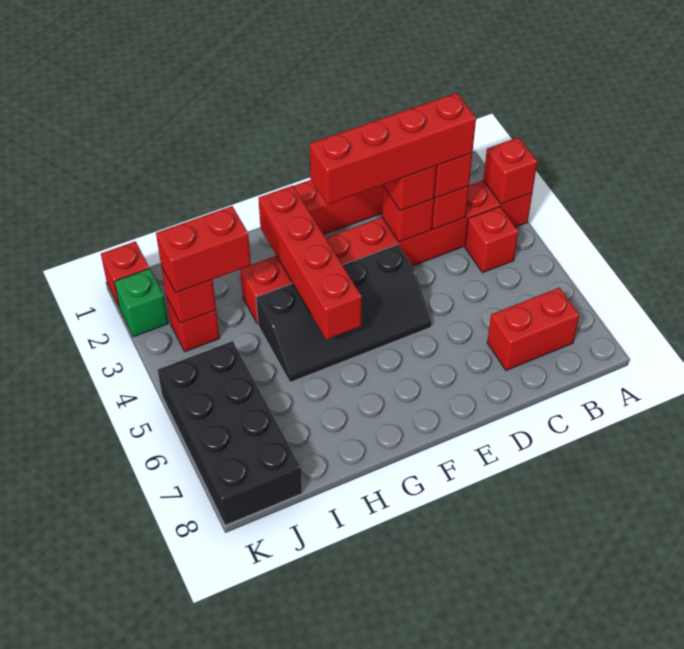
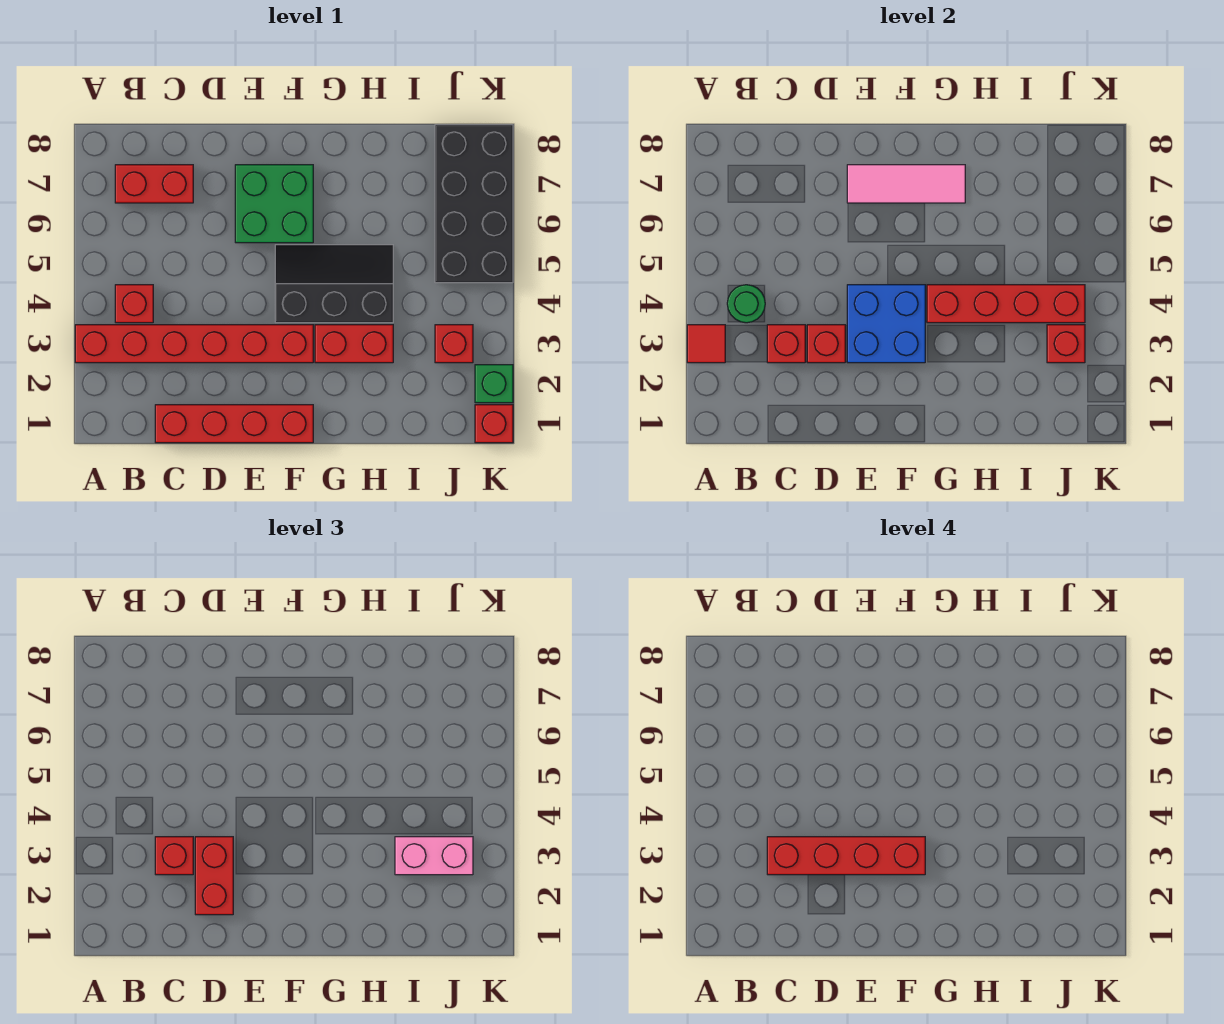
red 1x1 brick [483,137,537,204] -> red 1x1 tile [687,325,725,363]
none -> green 1x1 round brick [727,285,765,323]
none -> blue 2x2 brick [847,285,925,363]
black 2x4 slope [256,245,431,382] -> black 2x3 slope [275,245,393,323]
none -> green 2x2 brick [235,165,313,243]
none -> pink 1x3 tile [847,165,965,203]
red 1x4 brick [258,185,362,340] -> red 1x4 brick turned to [927,285,1085,323]
red 1x2 brick [156,206,251,293] -> pink 1x2 brick [395,837,473,875]

